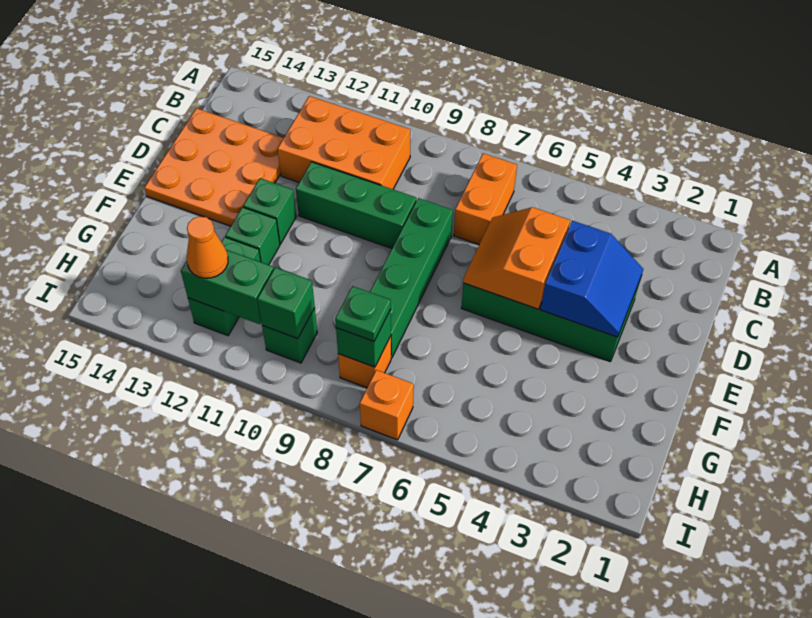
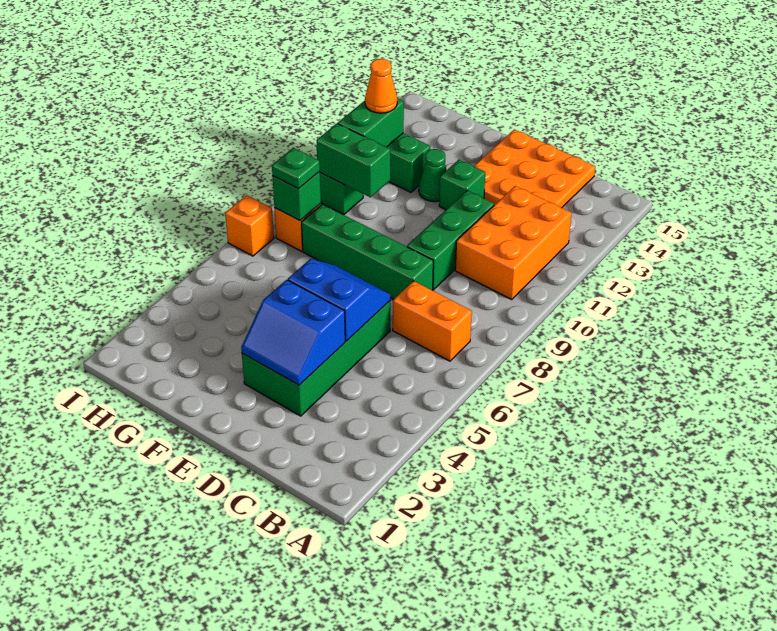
orange 2x2 slope [463,207,570,309] -> blue 2x2 slope [288,259,390,341]
green 1x1 brick [225,207,280,265] -> green 1x1 cone [419,149,446,202]
green 1x1 brick [257,267,315,339] -> green 1x2 brick [316,124,390,197]

